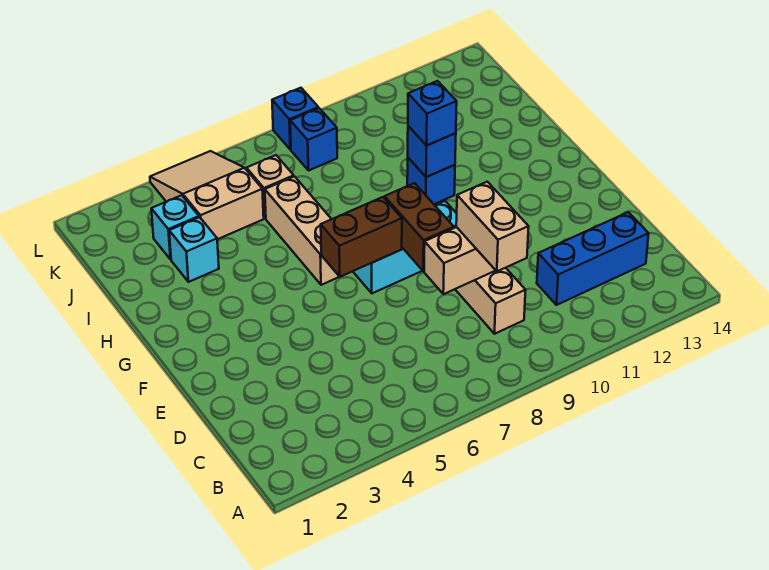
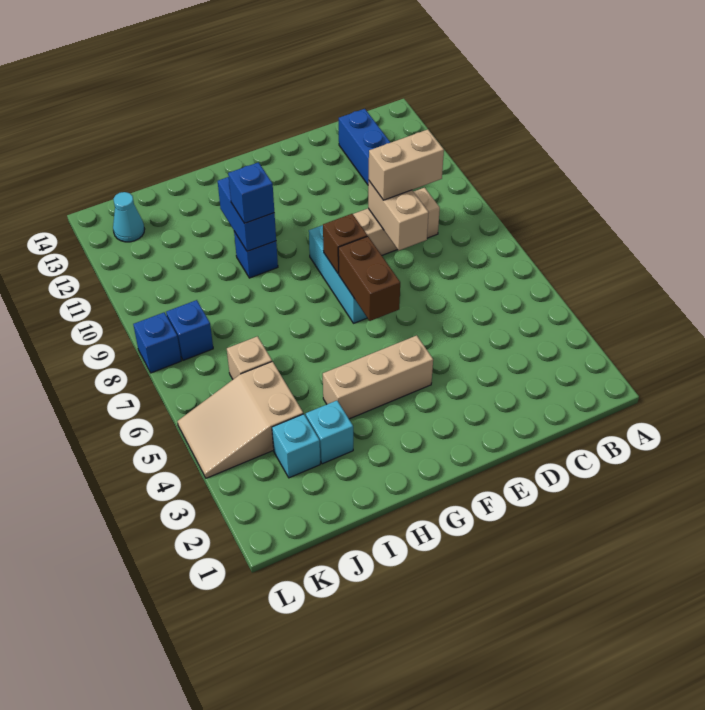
brown 1x2 brick [385,183,454,271] -> brown 1x1 brick [323,214,367,274]
tan 1x3 brick [265,177,339,285] -> tan 1x3 brick moved to [323,335,433,419]
blue 1x1 brick [408,126,456,177] -> blue 1x2 brick [218,177,276,251]
none -> cyan 1x1 cone [113,192,145,242]

